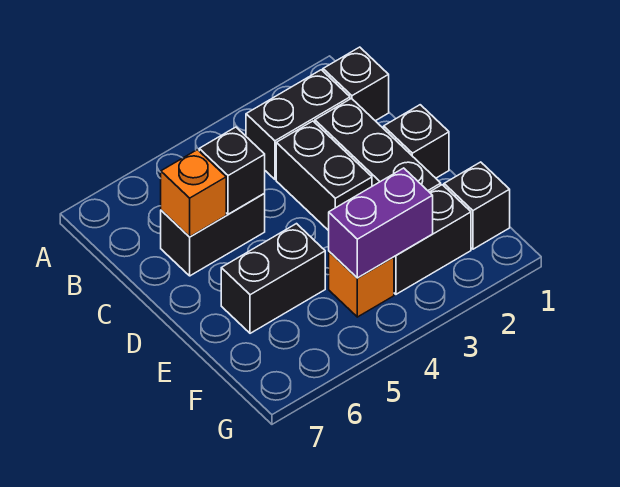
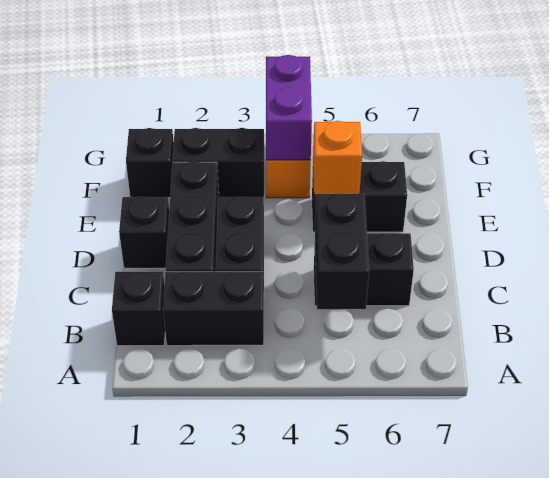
black 1x1 brick [199,127,265,214] -> black 1x2 brick [315,193,369,309]
orange 1x1 brick [161,150,226,237] -> orange 1x1 brick moved to [313,121,362,195]
purple 1x2 brick [329,168,433,278] -> purple 1x2 brick turned to [266,55,312,160]

